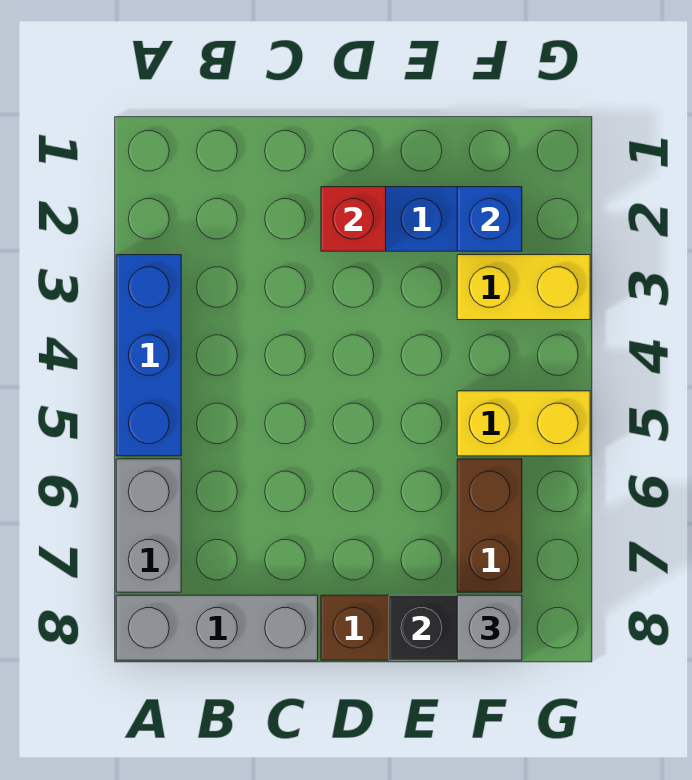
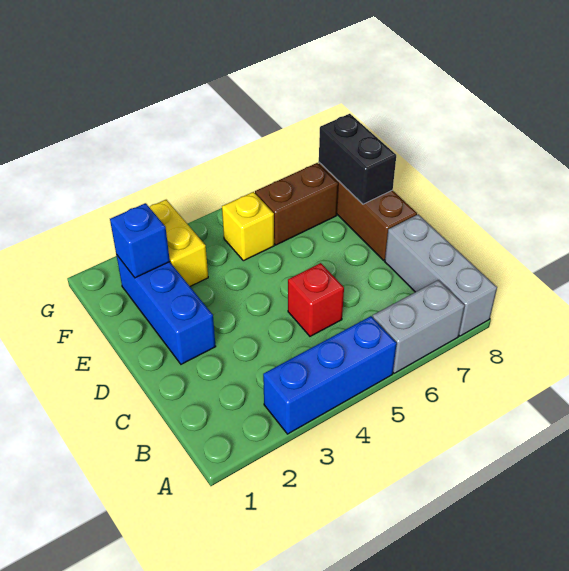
red 1x1 brick [321,187,386,251] -> red 1x1 brick moved to [288,263,344,336]
yellow 1x2 brick [457,391,590,456] -> yellow 1x1 brick [222,192,274,261]
grey 1x1 brick [457,595,522,660] -> none

